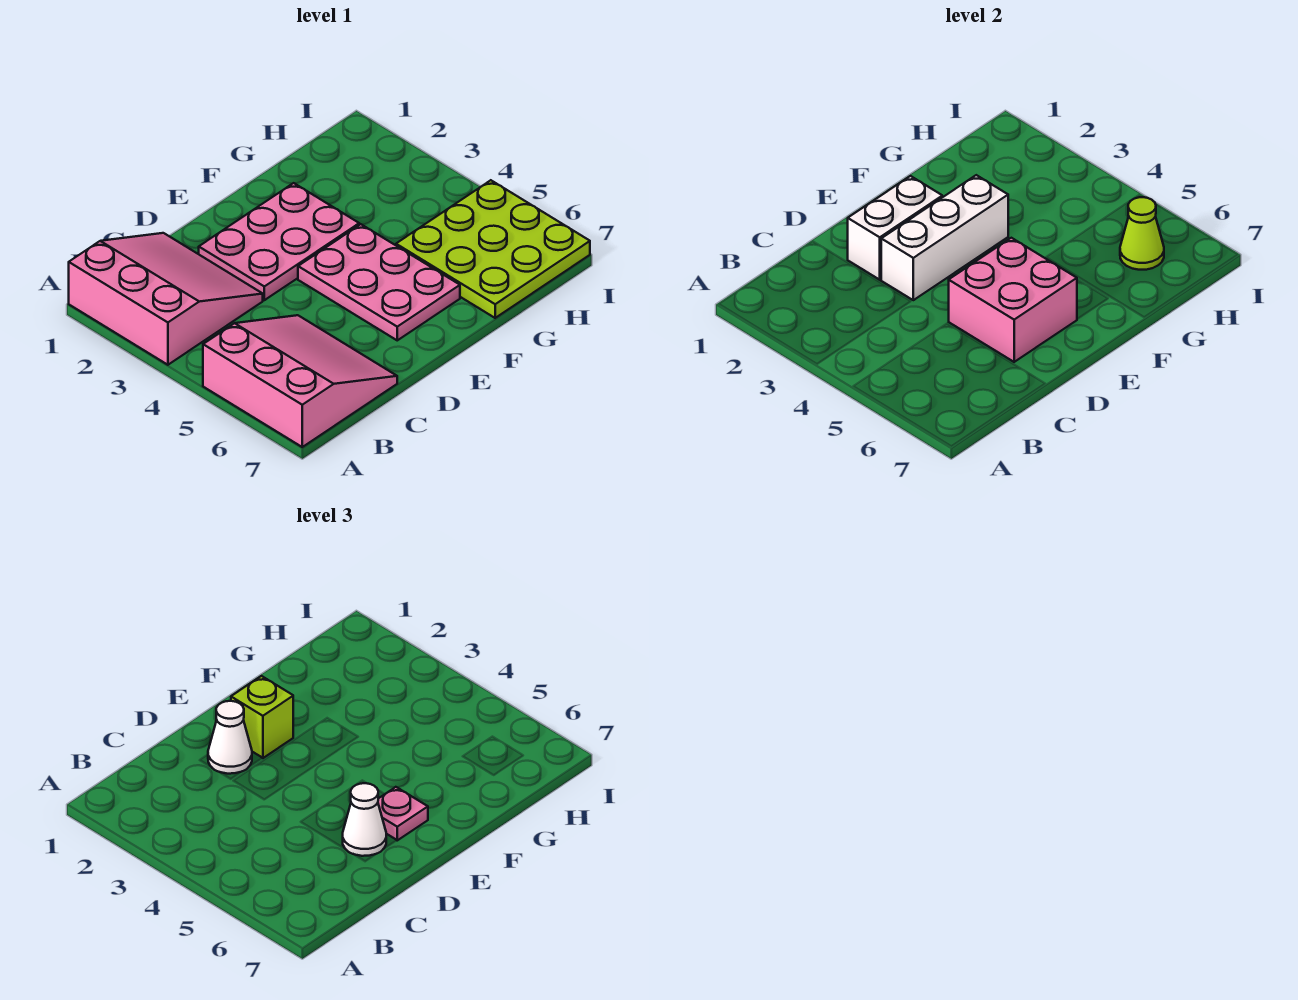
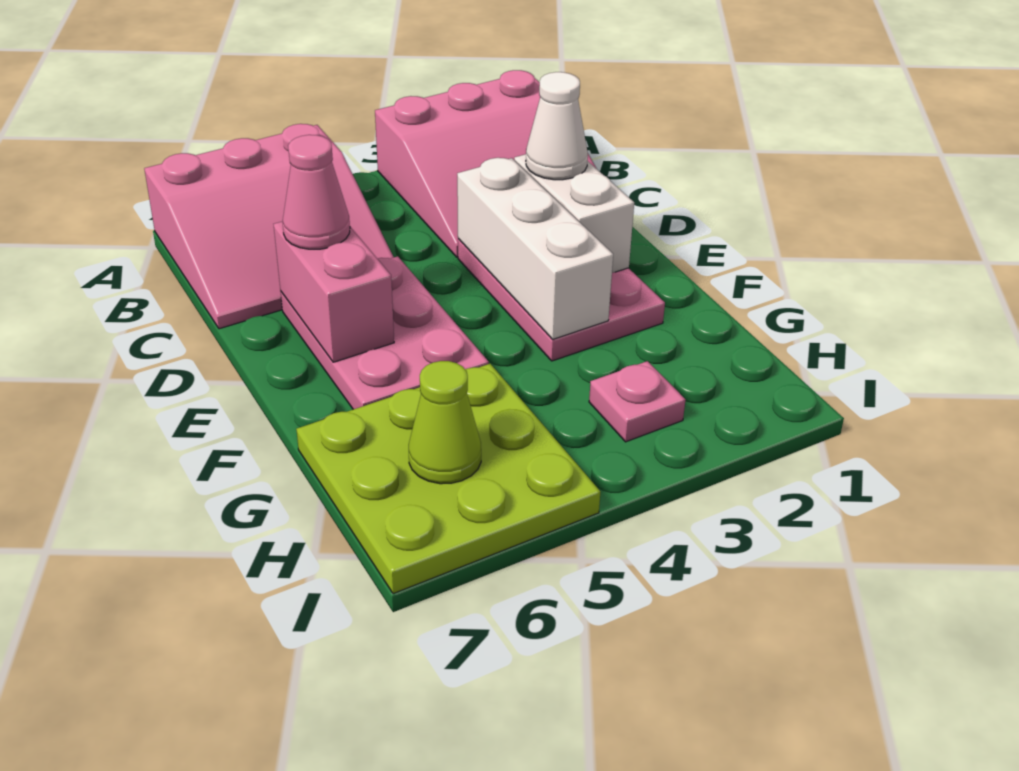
pink 2x2 brick [949,238,1077,362] -> pink 1x2 brick [274,222,394,362]
white 1x1 cone [343,783,386,856] -> pink 1x1 cone [282,135,350,249]
lime 1x1 brick [231,676,293,758] -> none
pink 2x3 plate [298,224,460,340] -> pink 2x3 plate turned to [281,256,489,409]
pink 1x1 plate [378,787,428,840] -> pink 1x1 plate moved to [589,361,686,442]

